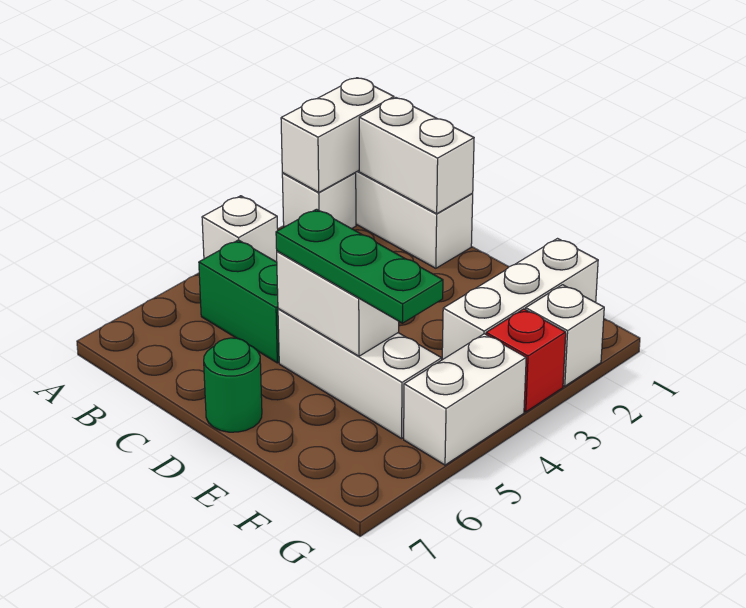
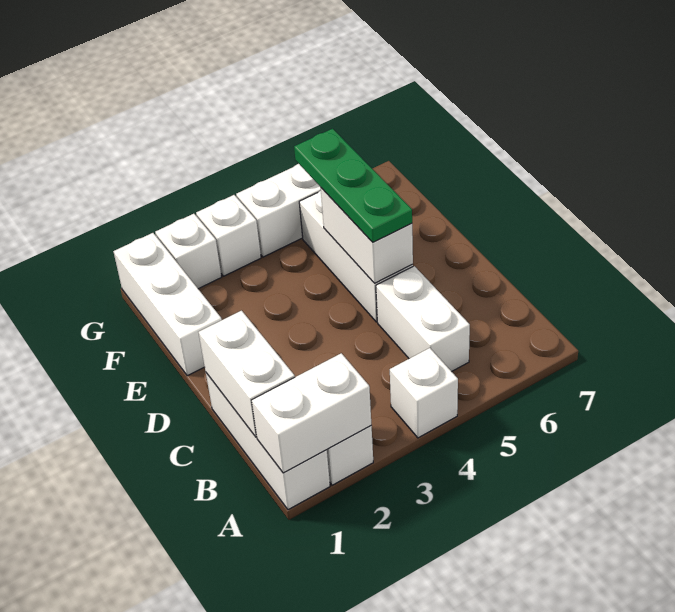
green 1x2 brick [199,240,279,363] -> white 1x2 brick [376,266,470,372]
green 1x1 round brick [204,338,262,432] -> none
white 1x3 brick [442,239,598,360] -> white 1x3 brick turned to [113,233,222,376]
red 1x1 brick [486,309,566,412] -> white 1x1 brick [196,195,261,276]

